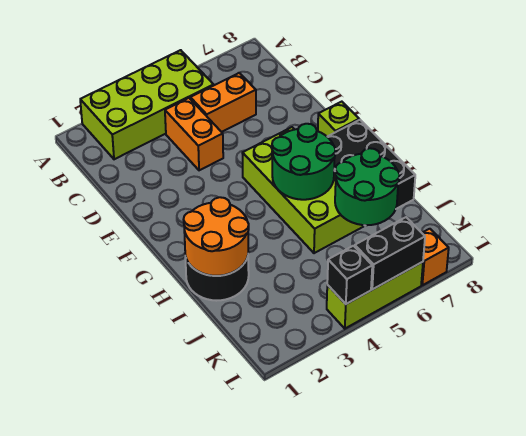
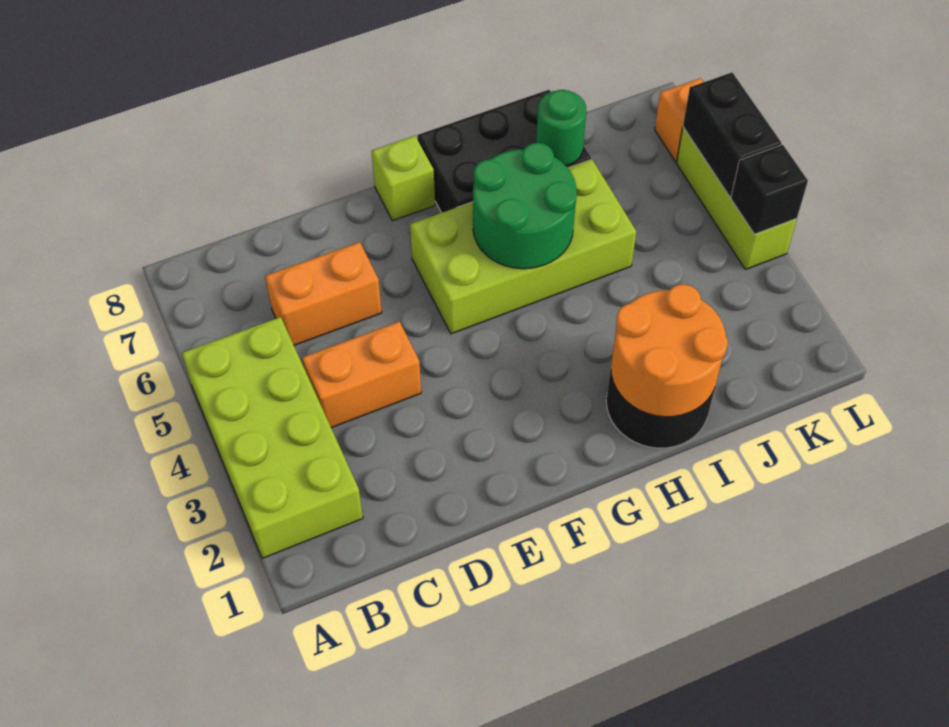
orange 1x2 brick [190,73,256,132] -> orange 1x2 brick turned to [265,242,382,345]
green 2x2 round brick [335,148,400,225] -> green 1x1 round brick [536,90,586,166]

